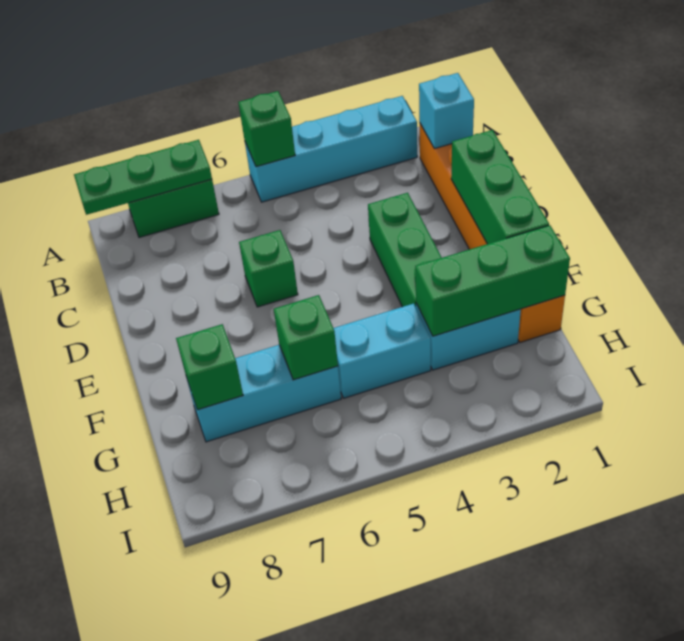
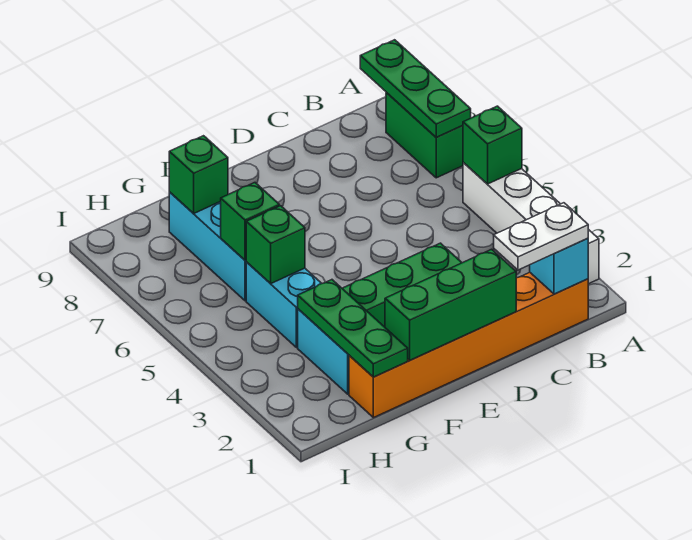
cyan 1x4 brick [245,96,417,202] -> white 1x4 brick [463,163,599,284]
none -> white 1x2 plate [494,203,588,270]
green 1x1 brick [239,230,298,307] -> green 1x1 brick moved to [246,206,305,284]
green 1x3 brick [415,225,570,336] -> green 1x3 plate [298,280,408,377]

